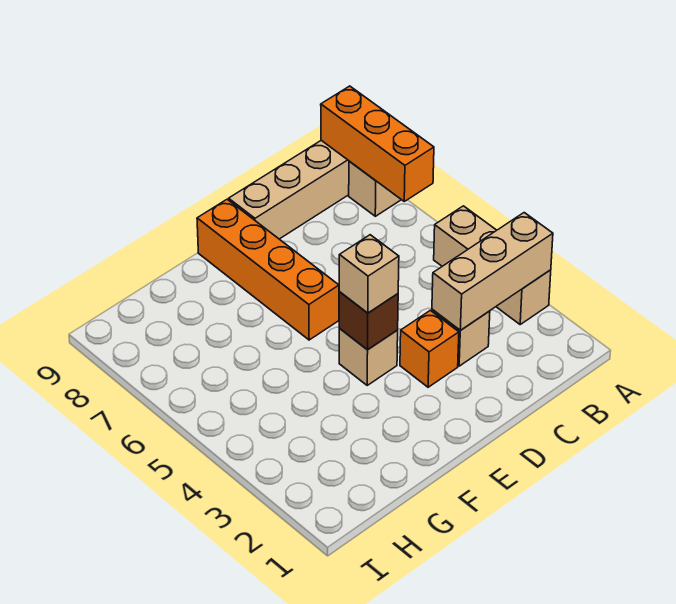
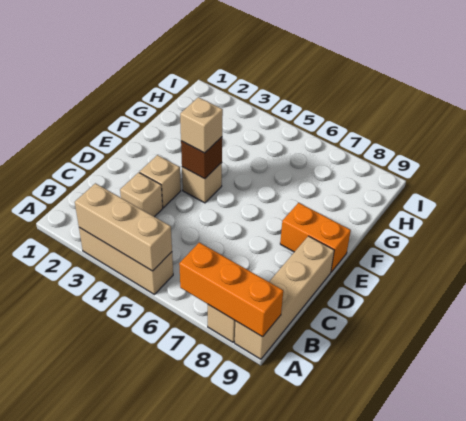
tan 1x3 brick [432,213,553,330] -> tan 1x3 brick turned to [75,183,172,271]
orange 1x1 brick [400,310,459,387] -> tan 1x1 brick [140,155,181,208]
orange 1x4 brick [197,199,339,340] -> orange 1x2 brick [280,203,351,272]

